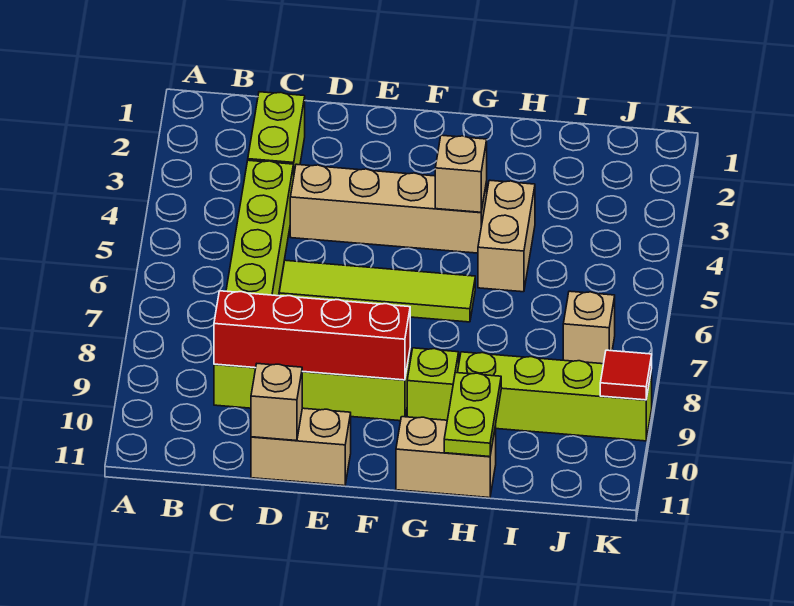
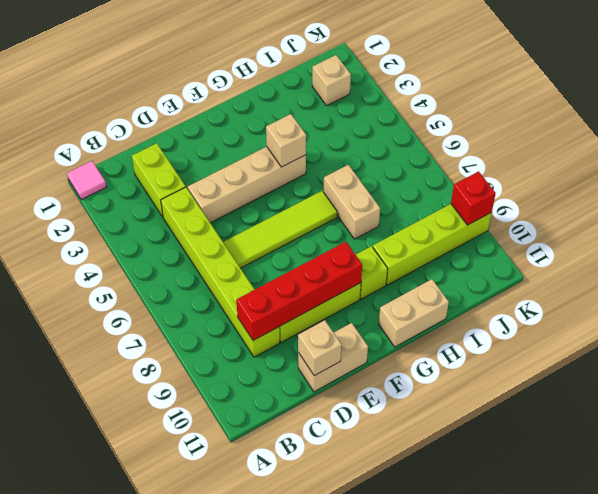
none -> pink 1x1 tile [67,161,106,200]
tan 1x2 brick [478,180,535,292] -> tan 1x2 brick moved to [323,165,380,239]
lime 1x2 plate [444,373,501,457] -> none
tan 1x1 brick [563,291,615,364] -> tan 1x1 brick moved to [312,55,351,105]
red 1x1 tile [600,350,652,400] -> red 1x1 brick [451,171,496,225]

